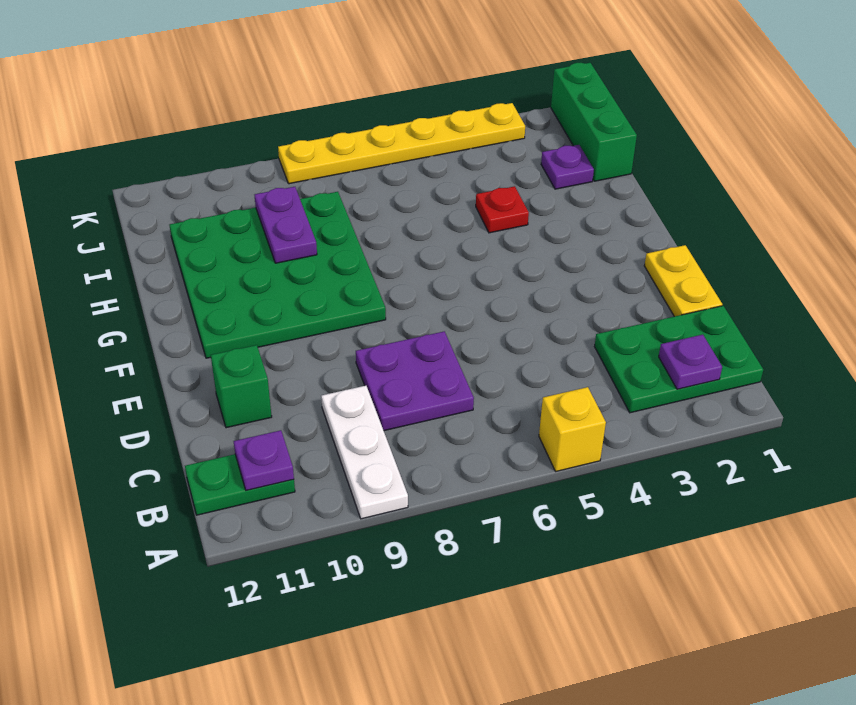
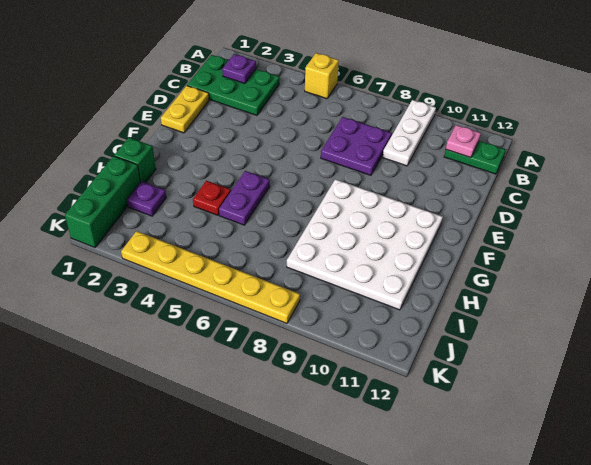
purple 1x1 plate [234,430,294,490] -> pink 1x1 plate [446,125,481,158]
green 1x1 brick [211,345,272,428] -> green 1x1 brick moved to [114,138,156,183]
green 4x4 plate [170,192,386,358] -> white 4x4 plate [287,179,443,310]
purple 1x2 plate [255,187,317,263] -> purple 1x2 plate moved to [219,171,270,225]

